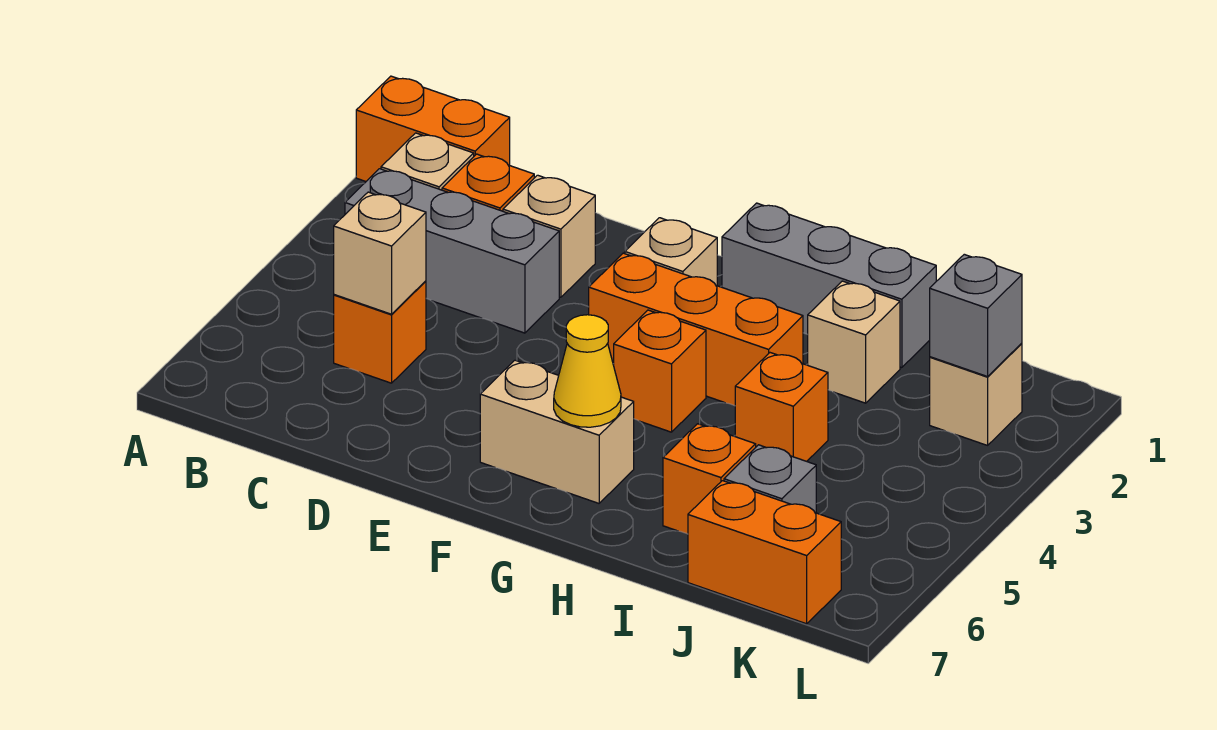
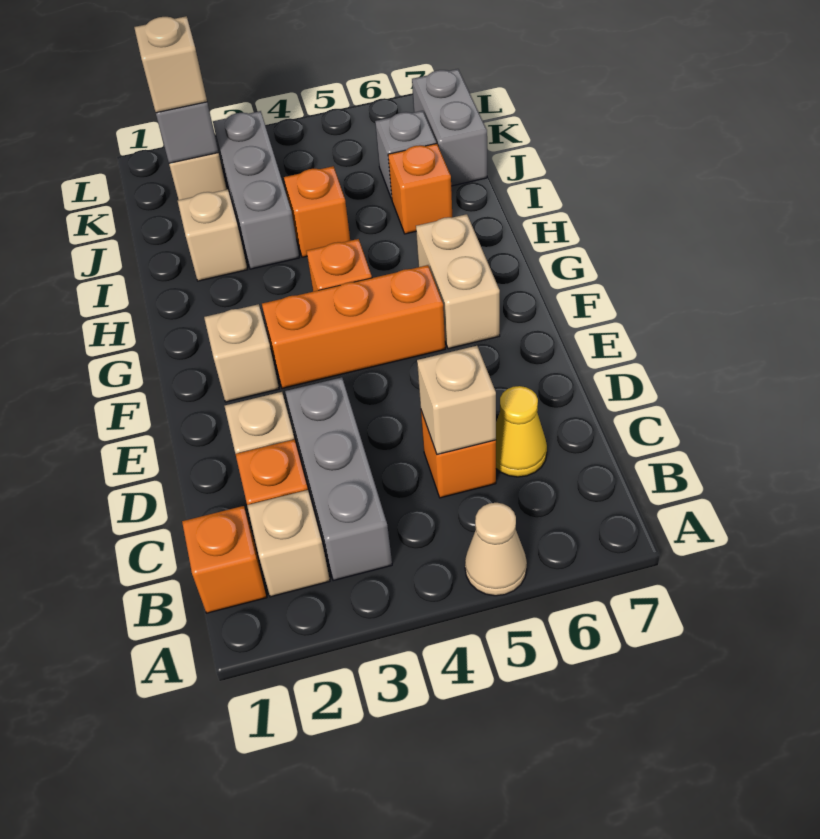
orange 1x2 brick [356,76,510,181] -> orange 1x1 brick [182,506,267,613]
none -> tan 1x1 cone [465,503,527,596]
orange 1x3 brick [589,253,803,406] -> orange 1x3 brick turned to [262,265,445,388]
grey 1x3 brick [722,203,936,368] -> grey 1x3 brick moved to [213,111,299,269]
yellow 1x1 cone [554,315,621,427] -> yellow 1x1 cone moved to [496,386,547,477]
orange 1x2 brick [688,481,841,624] -> grey 1x2 brick [412,69,487,186]
none -> tan 1x1 brick [134,16,207,113]

